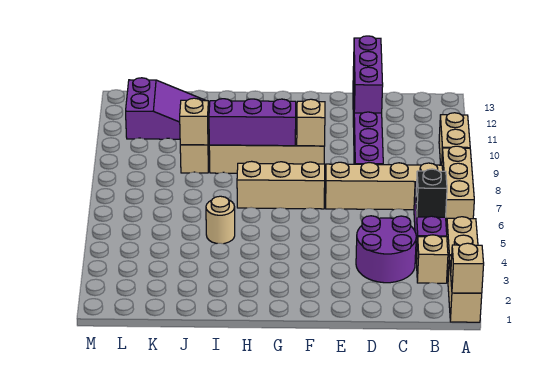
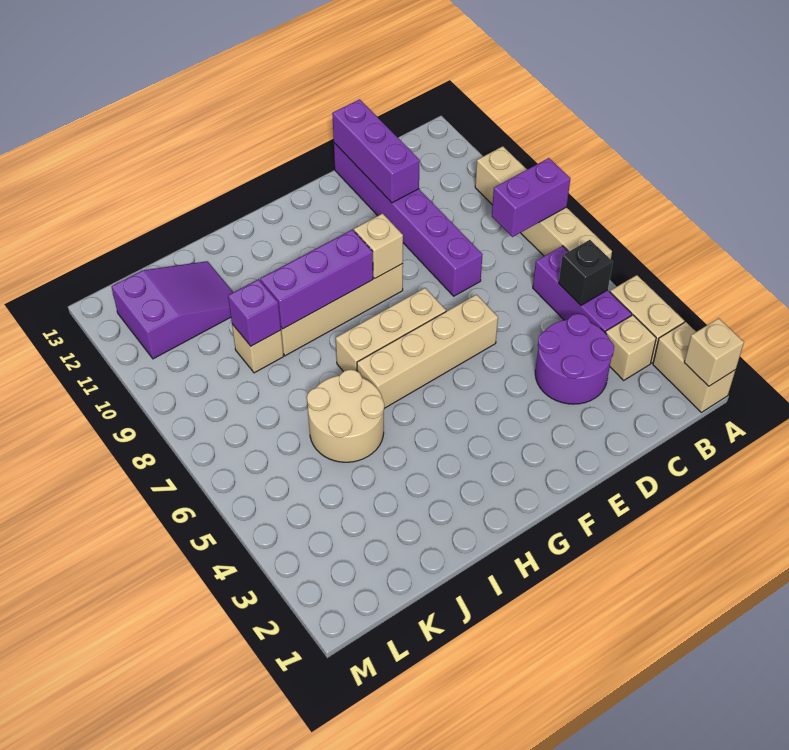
none -> purple 1x2 brick [492,158,570,237]
tan 1x4 brick [326,162,443,210] -> tan 1x4 brick moved to [357,295,498,408]
tan 1x1 round brick [206,196,235,244] -> tan 2x2 round brick [307,370,384,462]
tan 1x1 brick [180,98,209,145] -> purple 1x1 brick [228,279,281,346]

